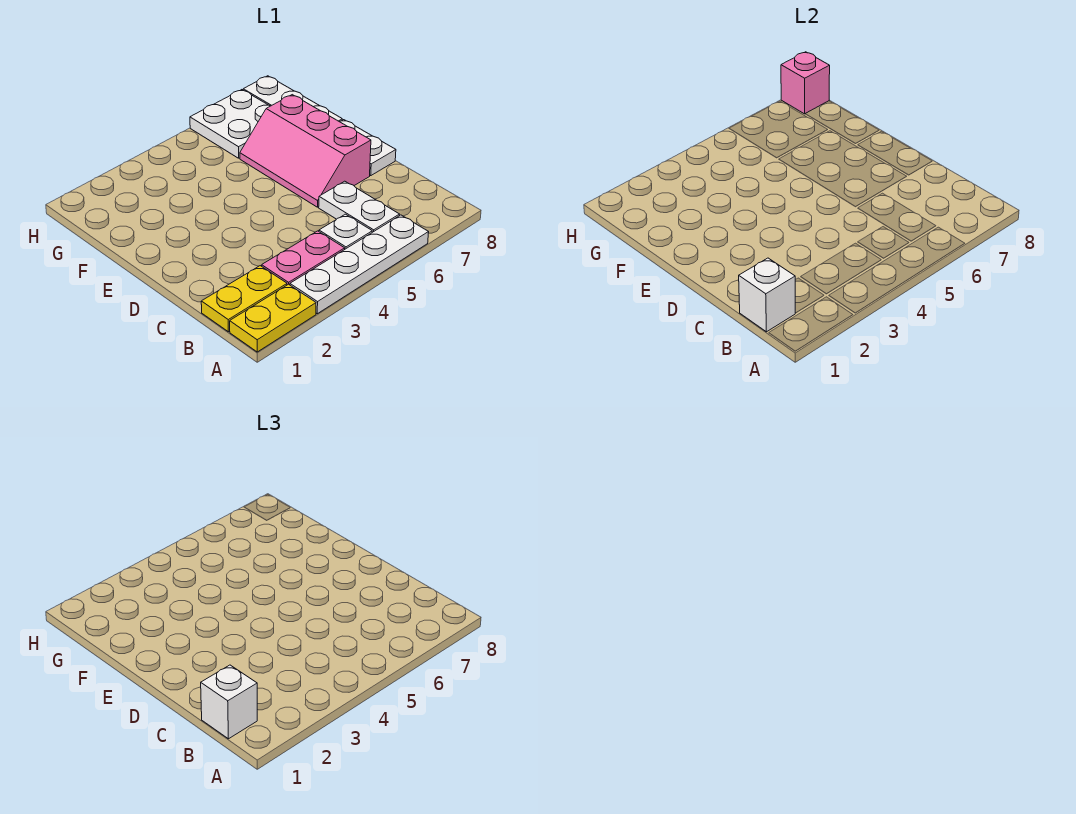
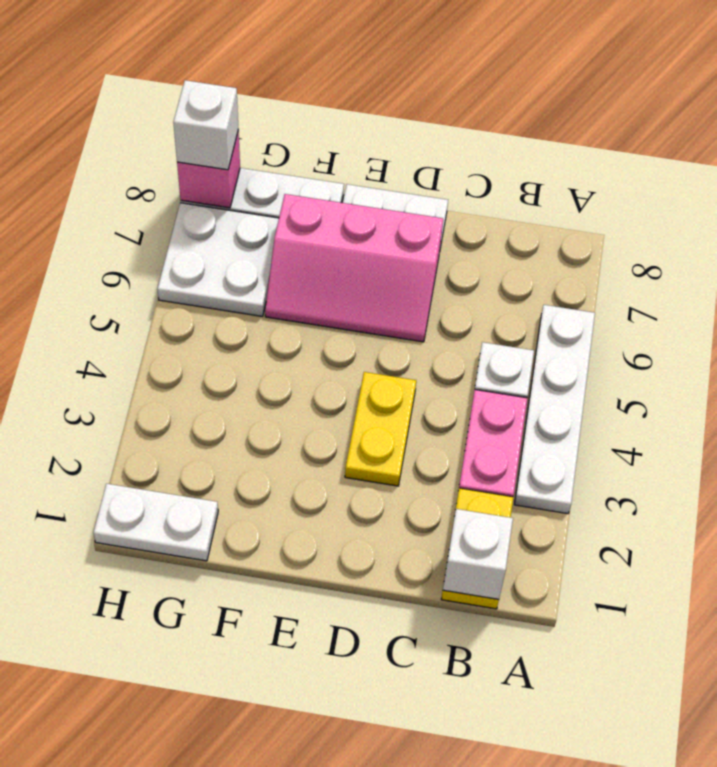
yellow 1x2 plate [230,284,316,352] -> yellow 1x2 plate moved to [345,372,416,486]
white 1x1 brick [201,665,257,739] -> white 1x1 brick moved to [173,80,238,170]
white 1x2 plate [319,181,400,232] -> white 1x2 plate moved to [93,484,218,561]

